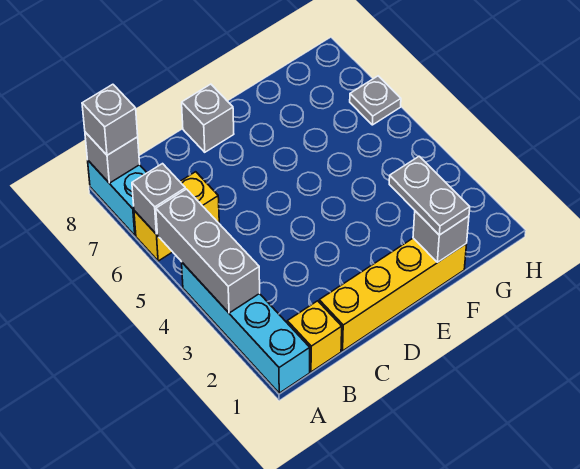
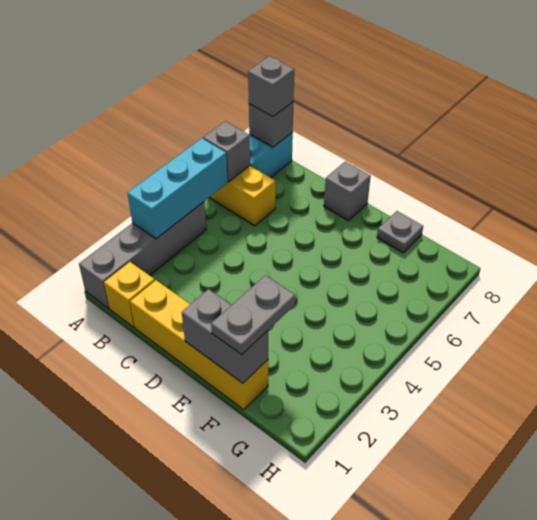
cyan 1x4 brick [182,263,310,393] -> grey 1x4 brick [79,202,206,308]
grey 1x3 brick [156,189,260,313] -> cyan 1x3 brick [127,138,228,239]
grey 1x1 brick [413,211,469,262] -> grey 1x2 brick [182,289,268,383]
grey 1x1 plate [350,76,401,125] -> grey 1x1 plate moved to [377,211,423,253]

